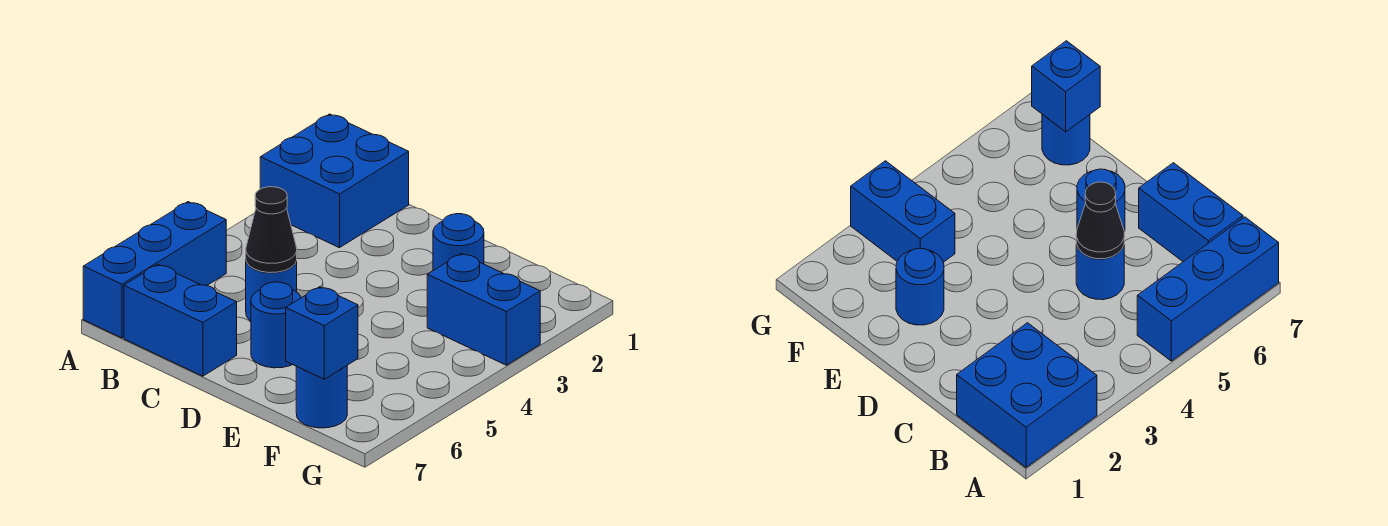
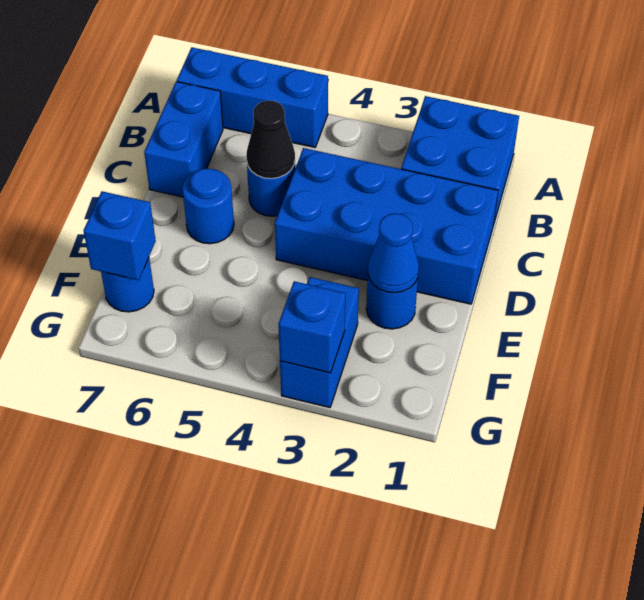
none -> blue 2x4 brick [275,148,498,304]
none -> blue 1x1 cone [368,213,419,293]
none -> blue 1x1 brick [278,281,345,373]

